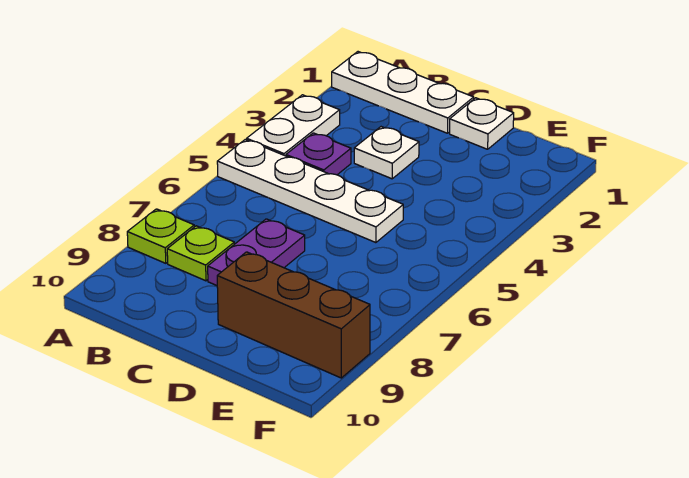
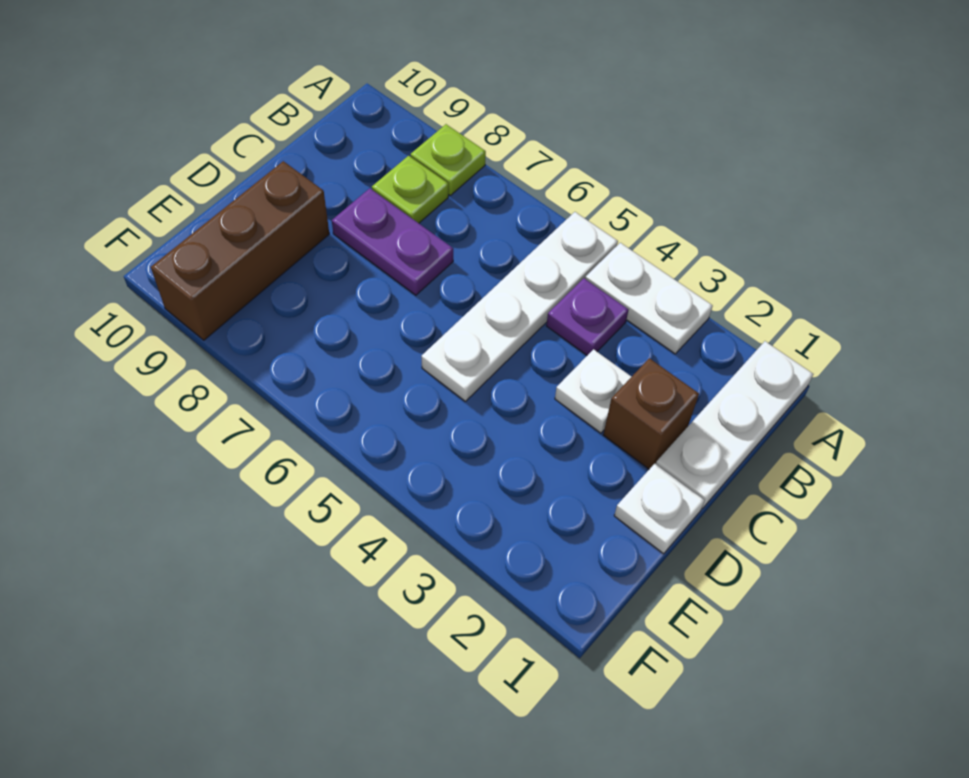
none -> brown 1x1 brick [603,358,699,469]

